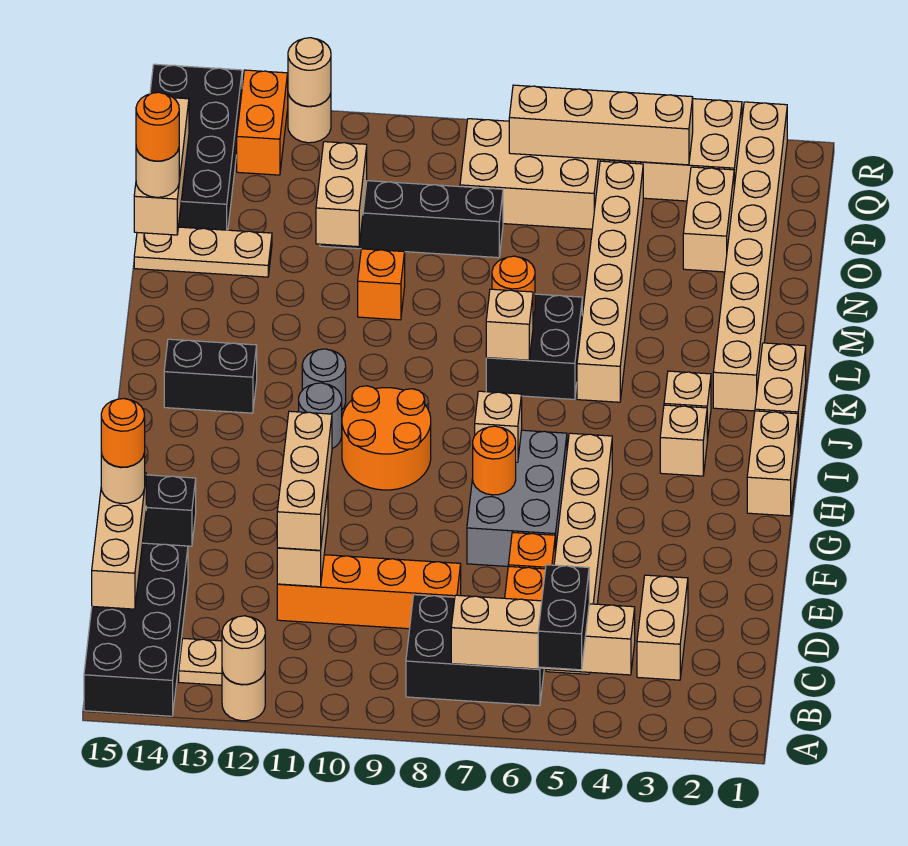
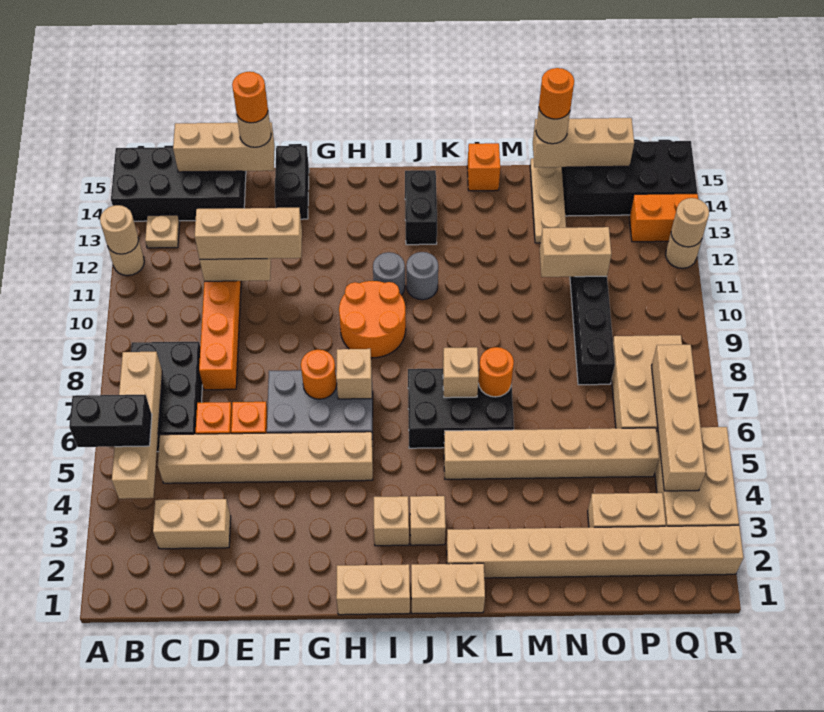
black 2x2 brick [486,294,582,399] -> black 2x3 brick [408,368,514,448]
orange 1x1 brick [358,249,405,320] -> orange 1x1 brick moved to [467,143,500,191]

